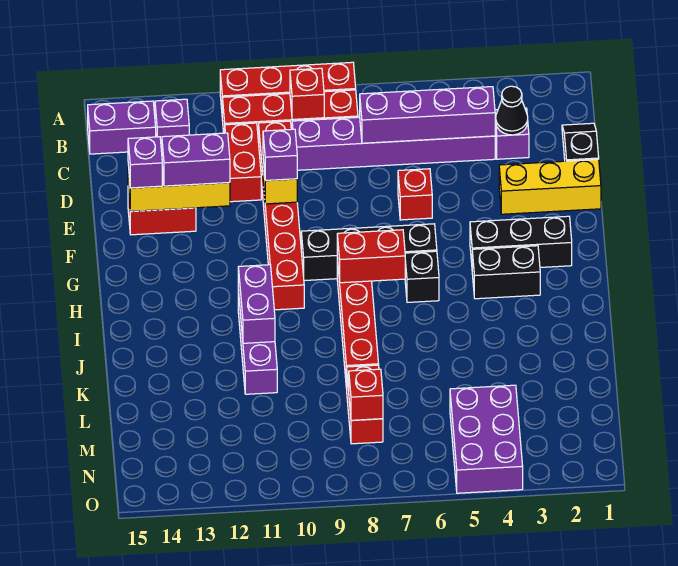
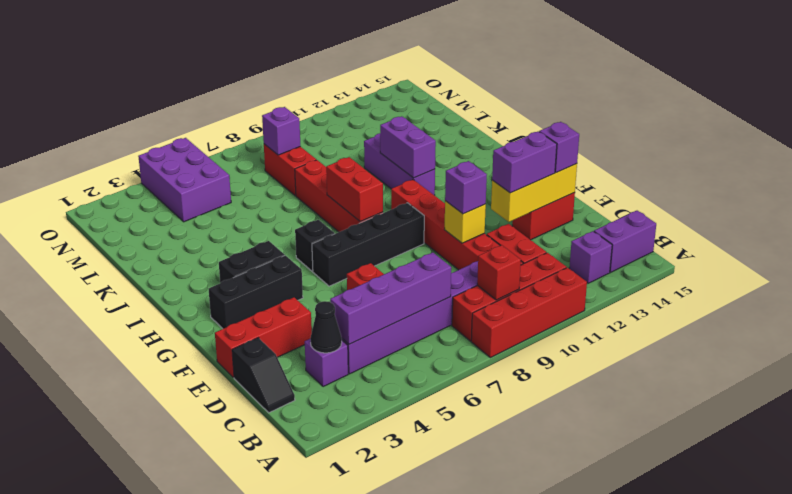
yellow 1x3 brick [499,159,601,214] -> red 1x3 brick [215,297,312,378]
red 1x2 brick [337,230,405,283] -> red 1x2 brick turned to [326,157,383,222]
red 1x1 brick [349,369,383,420] -> purple 1x1 brick [262,107,300,155]

